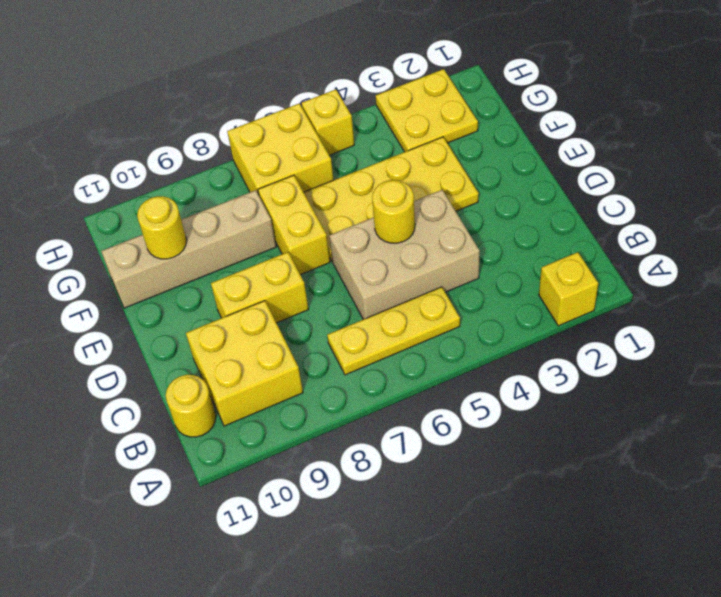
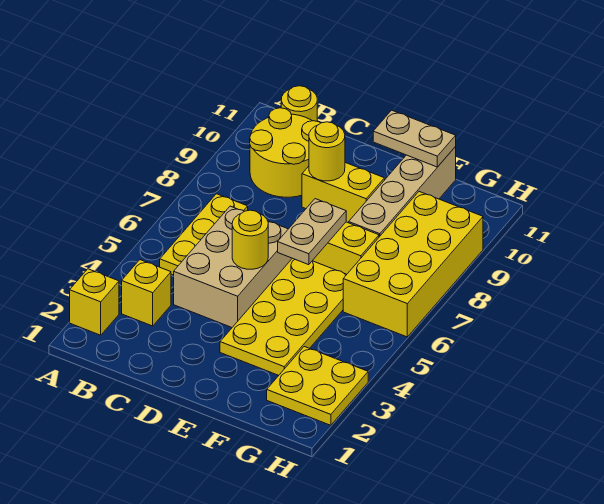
yellow 2x2 brick [186,301,303,426] -> yellow 2x2 round brick [250,108,320,197]
yellow 1x2 brick [211,252,309,323] -> yellow 1x2 brick turned to [302,163,384,223]
none -> tan 1x2 plate [278,199,346,265]
none -> tan 1x2 plate [373,110,456,167]
yellow 1x1 round brick [137,196,187,259] -> yellow 1x1 round brick moved to [309,122,345,181]
yellow 2x2 brick [227,103,334,195] -> yellow 2x4 brick [343,192,483,337]
yellow 1x1 brick [301,89,354,155] -> yellow 1x1 brick moved to [122,260,171,326]

